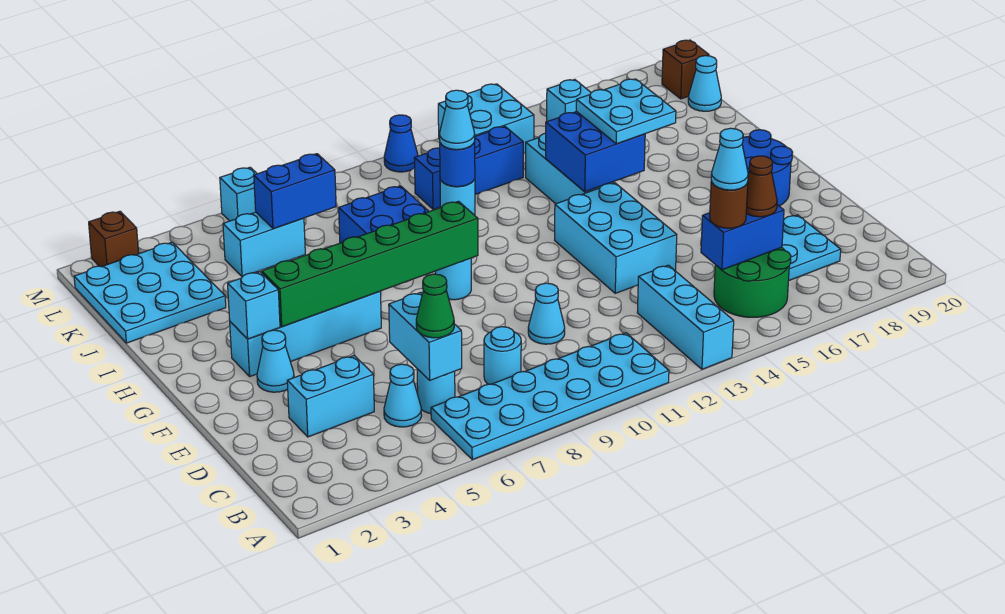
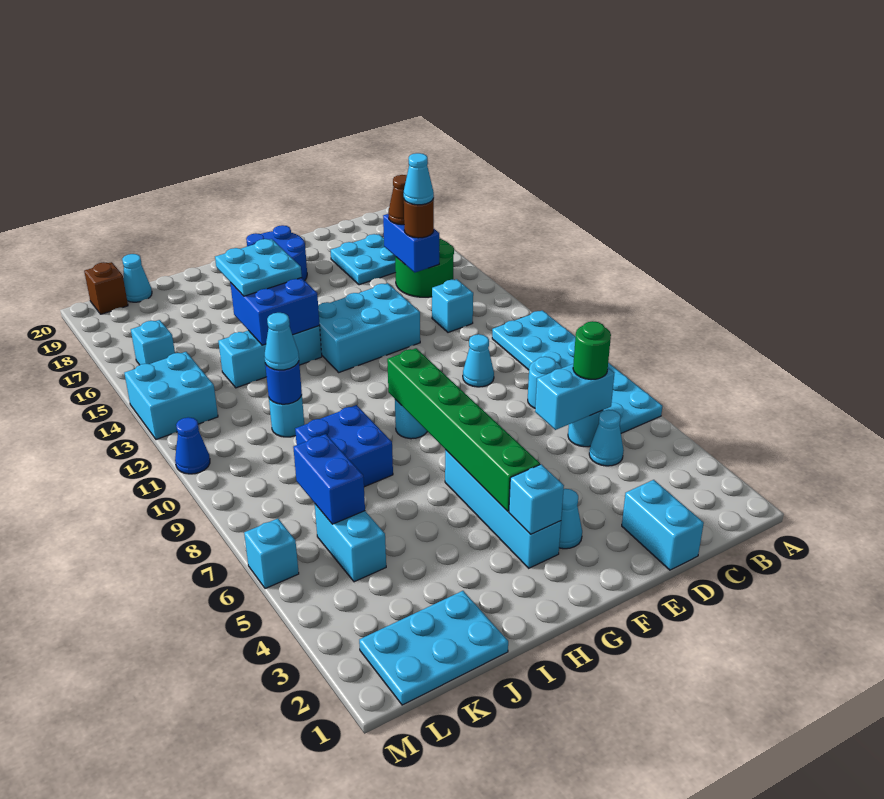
cyan 1x3 brick [637,265,734,369] -> cyan 1x1 brick [432,279,473,332]
green 1x1 cone [416,274,454,338] -> green 1x1 round brick [573,321,611,380]
cyan 1x2 brick [287,356,374,437] -> cyan 1x2 brick moved to [622,480,704,570]
cyan 3x3 plate [74,242,226,343] -> cyan 2x3 plate [359,591,508,705]
blue 1x3 brick [414,126,523,209] -> none
brown 1x1 brick [89,211,139,267] -> none

